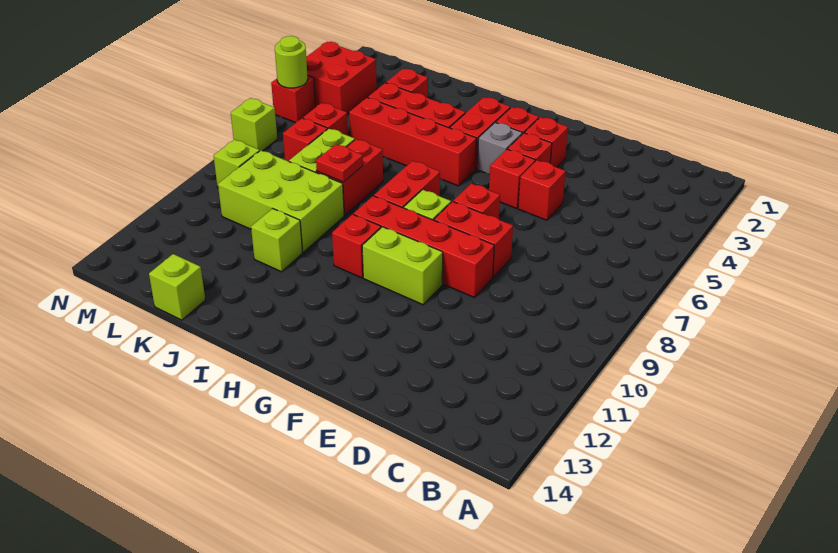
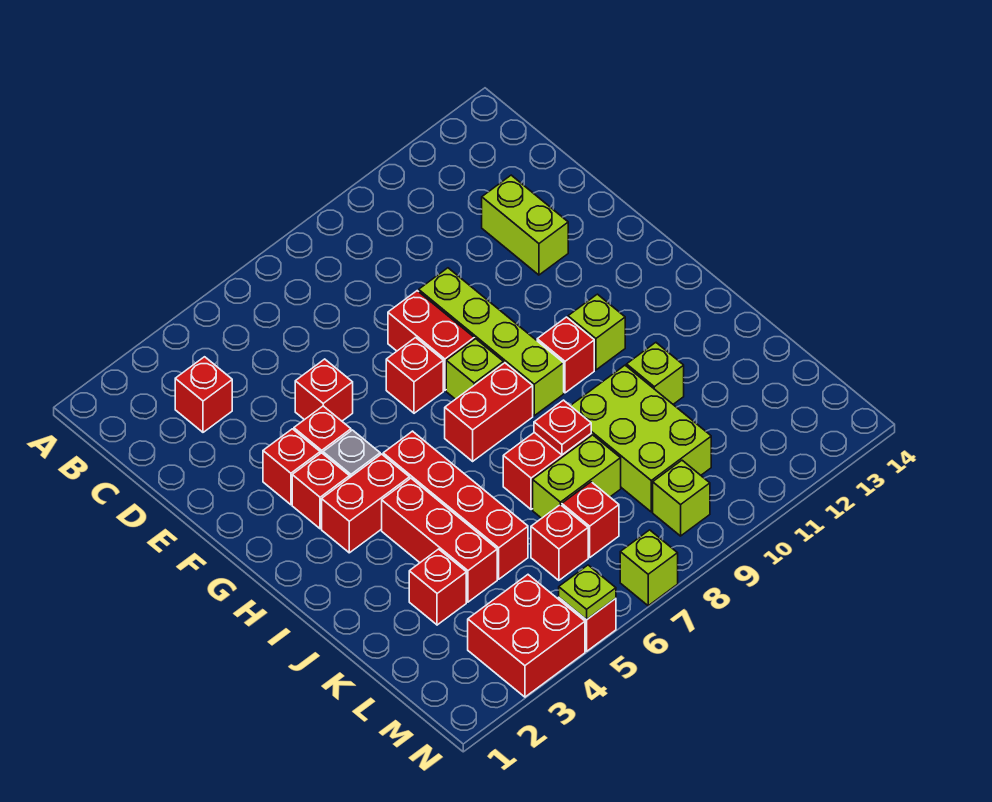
red 1x4 brick [353,196,494,298] -> lime 1x4 brick [419,268,564,416]
red 1x1 brick [489,149,535,208] -> red 1x1 brick moved to [175,357,232,432]
lime 1x2 brick [362,227,443,305] -> lime 1x2 brick moved to [482,175,568,275]
lime 1x1 brick [149,254,205,320] -> lime 1x1 brick moved to [568,294,625,370]
lime 1x1 round brick [275,36,308,88] -> lime 1x1 plate [559,565,616,620]

